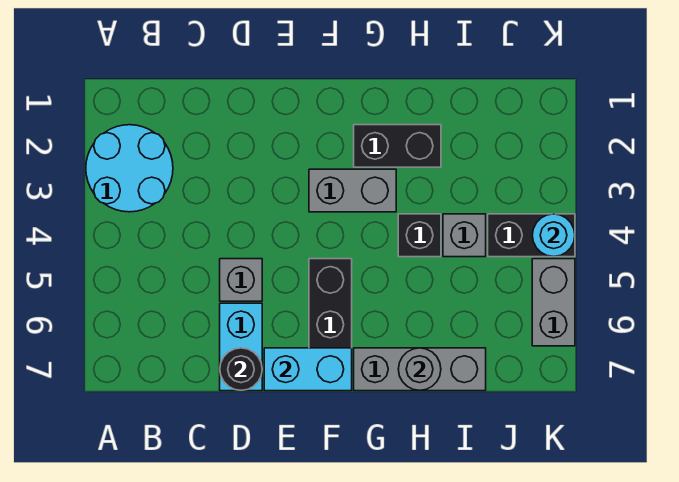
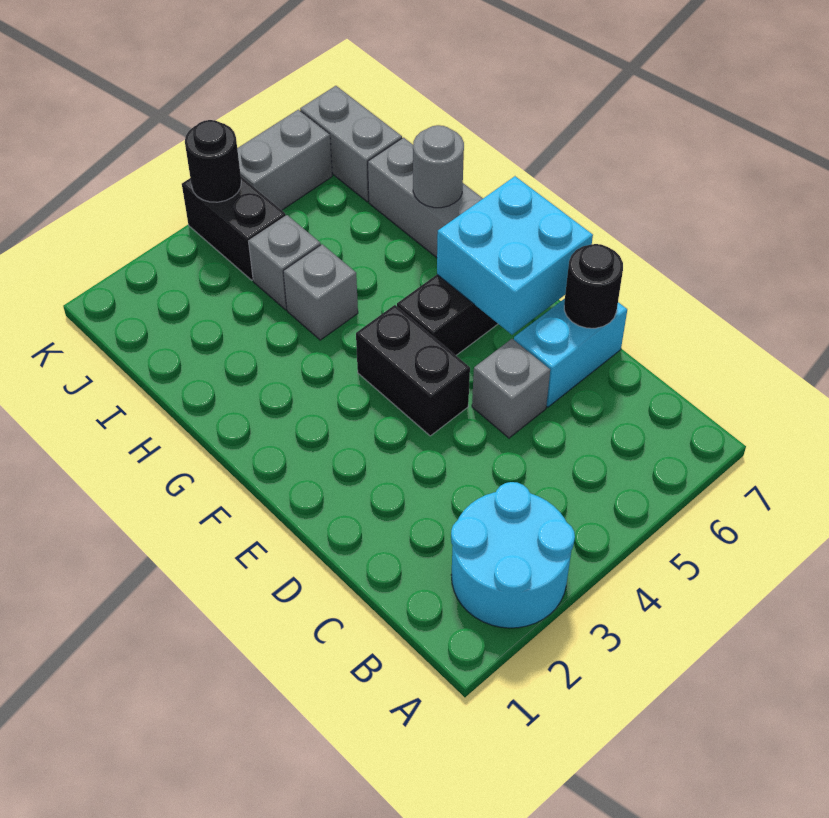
cyan 1x2 brick [264,348,352,391] -> cyan 2x2 brick [437,176,593,335]
grey 1x2 brick [309,169,396,212] -> grey 1x2 brick moved to [300,86,402,202]
black 1x2 brick [354,125,441,167] -> black 1x2 brick moved to [356,305,470,436]
black 1x1 brick [398,214,441,257] -> grey 1x1 brick [283,244,358,340]
cyan 1x1 round brick [532,214,575,257] -> black 1x1 round brick [185,120,241,202]

